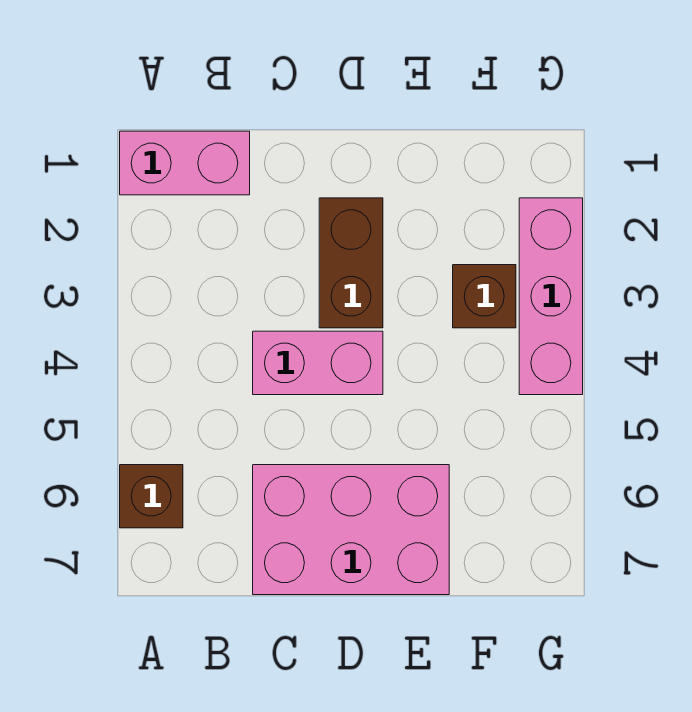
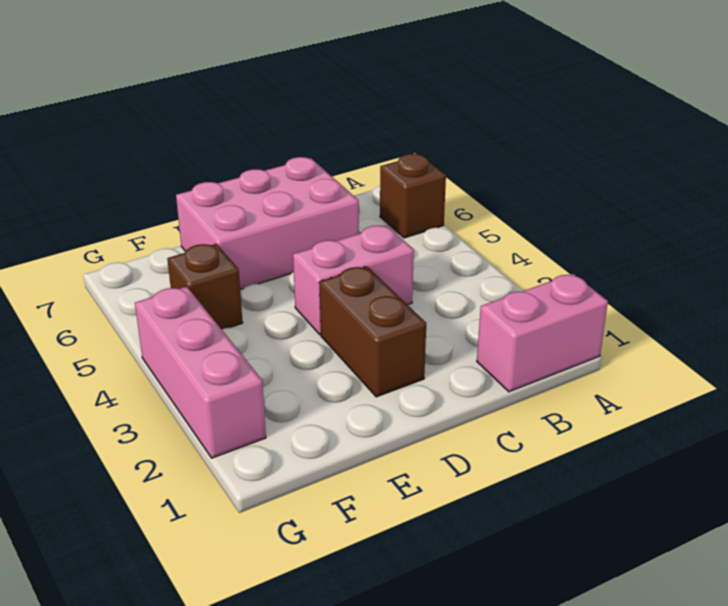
brown 1x1 brick [453,265,516,328] -> brown 1x1 brick moved to [167,244,243,329]

